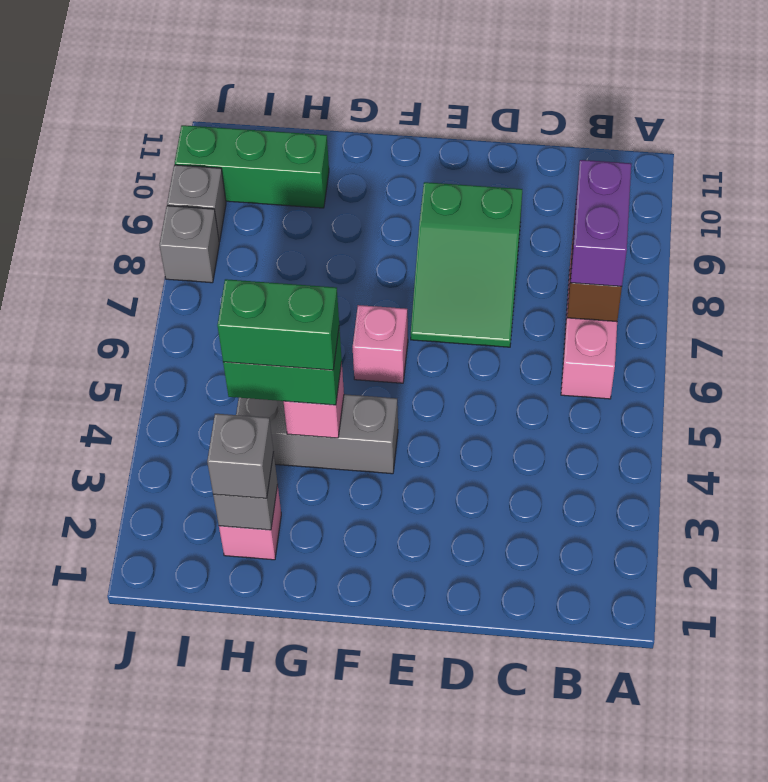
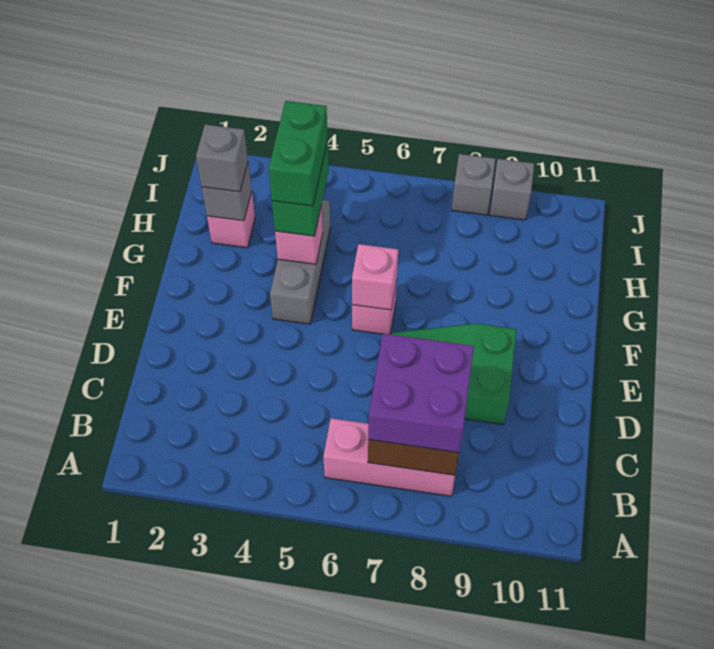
purple 1x2 brick [571,160,631,286] -> purple 2x2 brick [368,333,474,453]
none -> pink 1x1 brick [352,244,398,310]
green 1x3 brick [175,125,329,208] -> none

